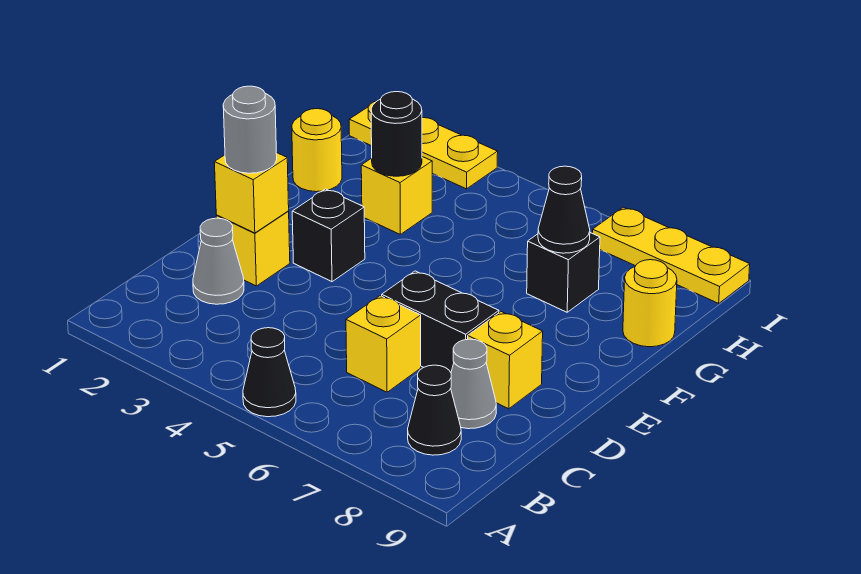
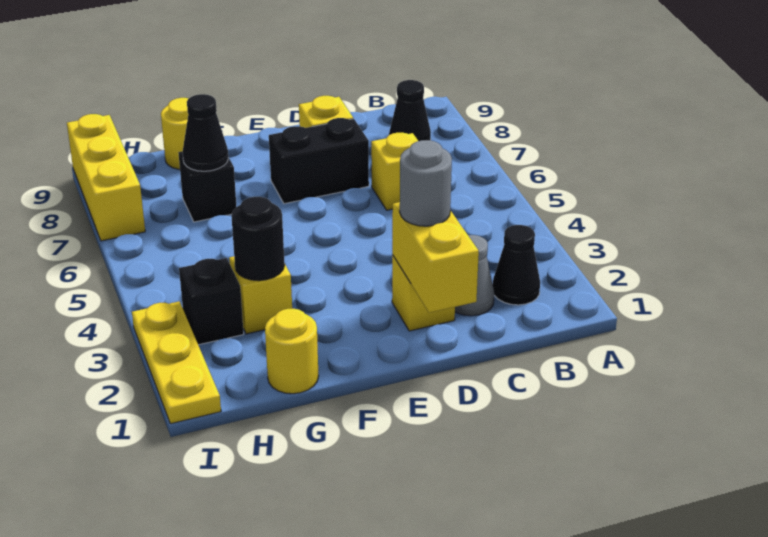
black 1x1 cone [243,328,296,417] -> black 1x1 cone moved to [493,225,540,305]
grey 1x1 cone [451,339,496,429] -> none
yellow 1x1 brick [214,153,289,233] -> yellow 1x2 brick [392,202,479,313]
black 1x2 brick [382,271,499,372] -> black 1x2 brick turned to [269,118,369,204]
black 1x1 brick [292,189,365,282] -> black 1x1 brick moved to [179,258,244,345]
yellow 1x3 plate [593,207,750,303] -> yellow 1x3 brick [67,114,145,241]

